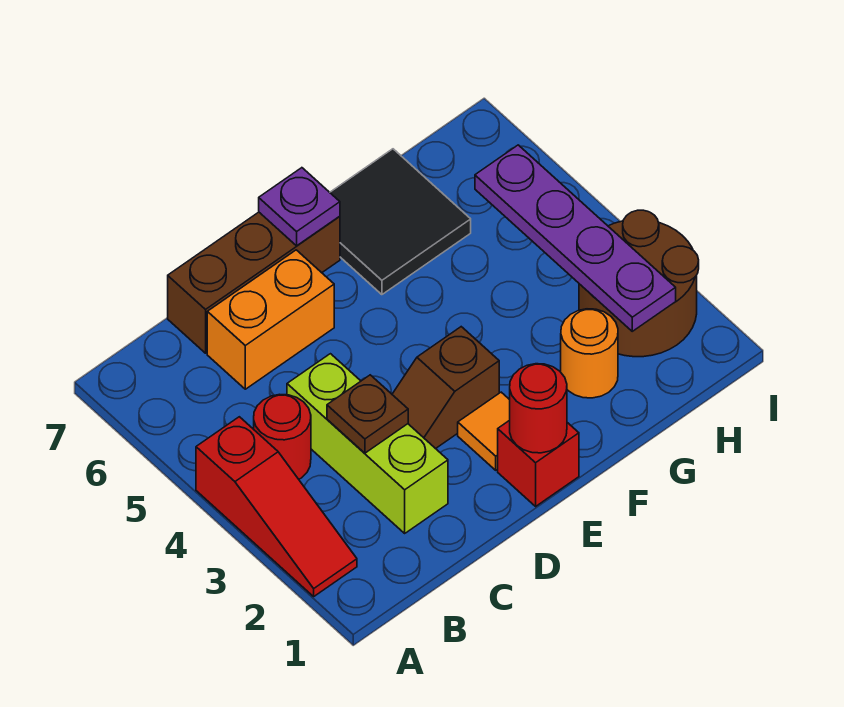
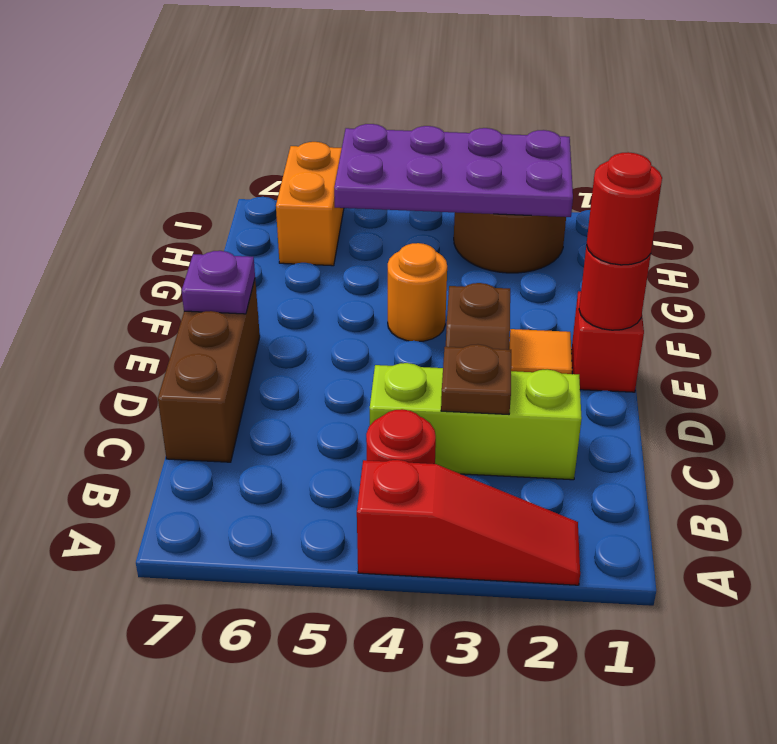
orange 1x2 brick [207,250,334,389] -> orange 1x2 brick moved to [276,142,344,266]
none -> red 1x1 round brick [586,152,662,265]
black 2x2 tile [330,149,471,295] -> none
orange 1x1 round brick [561,309,618,398] -> orange 1x1 round brick moved to [388,243,447,341]
purple 1x4 plate [475,145,676,331] -> purple 2x4 plate [334,124,573,217]

